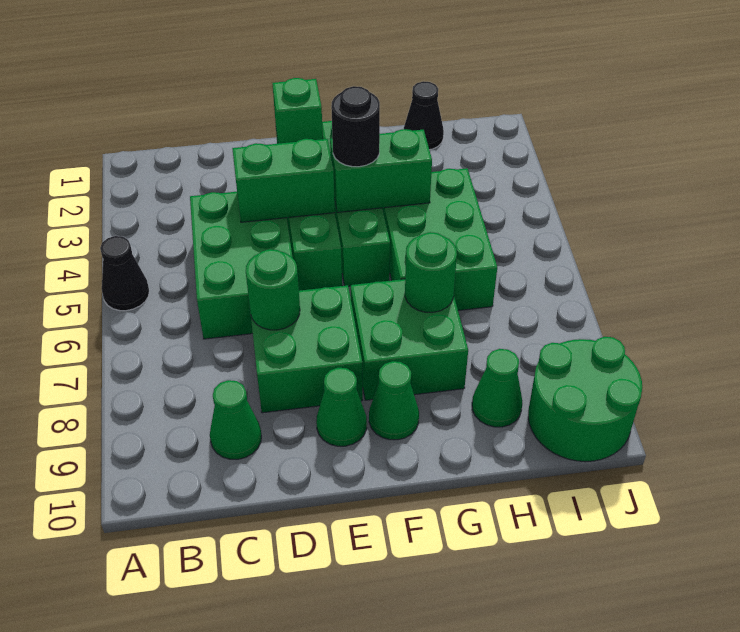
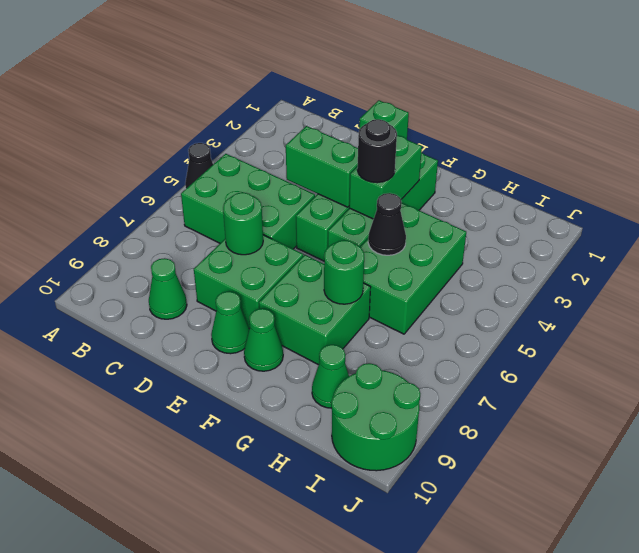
green 2x3 brick [190,192,293,339] -> green 2x3 brick turned to [181,154,315,249]
green 1x2 brick [330,129,432,212] -> green 1x2 brick turned to [349,136,422,219]
black 1x1 cone [404,81,444,150] -> black 1x1 cone moved to [368,193,406,255]

